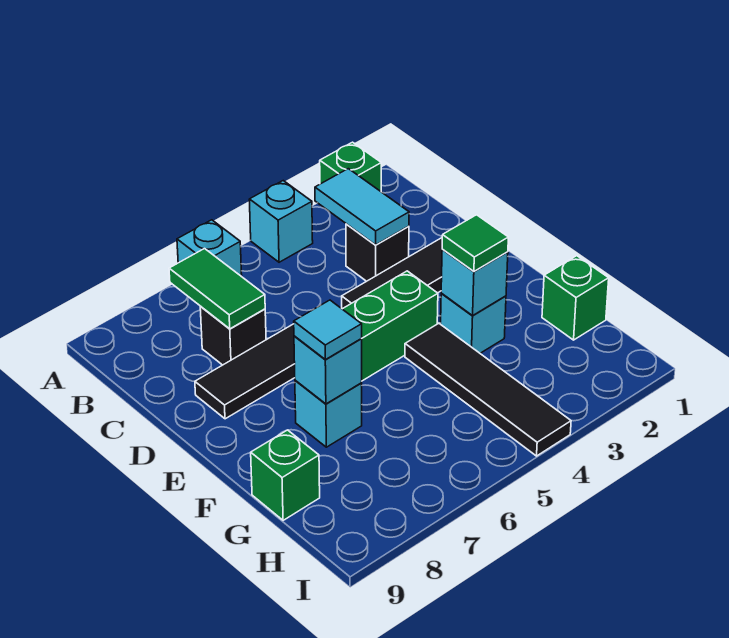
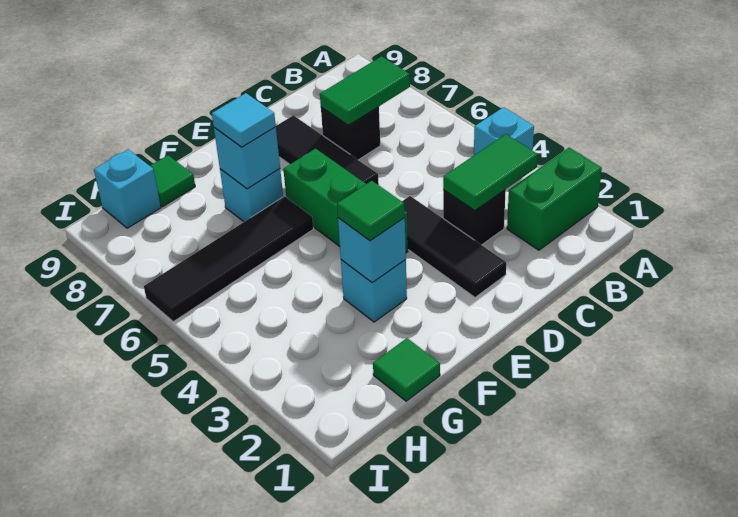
green 1x1 brick [320,142,381,191] -> green 1x2 brick [507,148,602,250]
cyan 1x1 brick [177,220,242,277] -> cyan 1x1 brick moved to [94,149,161,228]
cyan 1x2 tile [315,169,409,245] -> green 1x2 tile [443,134,538,211]
black 1x4 tile [405,323,571,456] -> black 1x4 tile moved to [144,196,313,322]
green 1x1 brick [542,256,609,340] -> green 1x1 tile [373,338,440,401]
green 1x1 brick [251,430,320,520] -> green 1x1 tile [150,155,195,206]

